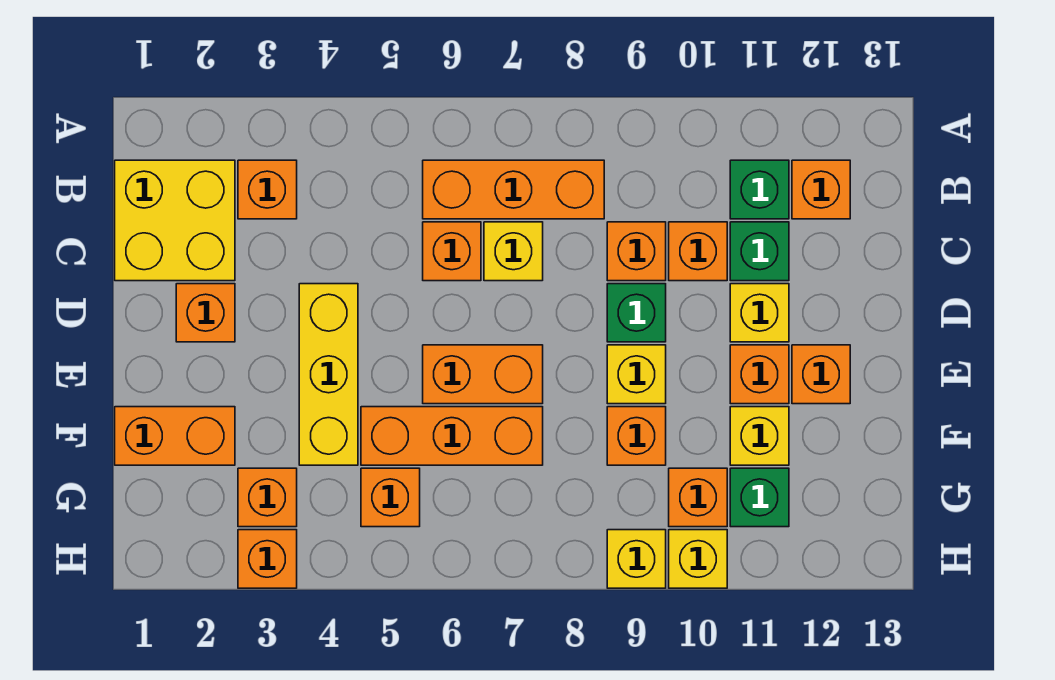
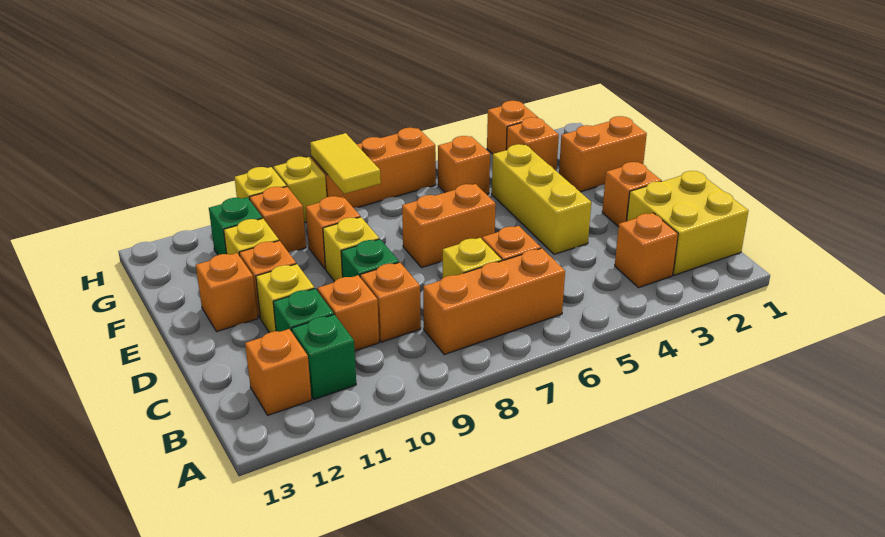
orange 1x3 brick [361,407,543,465] -> orange 1x3 brick moved to [311,128,436,208]
none -> yellow 1x2 tile [310,133,381,194]

